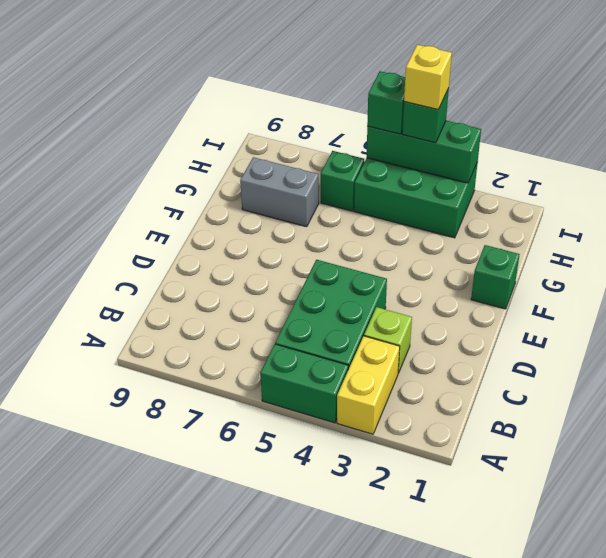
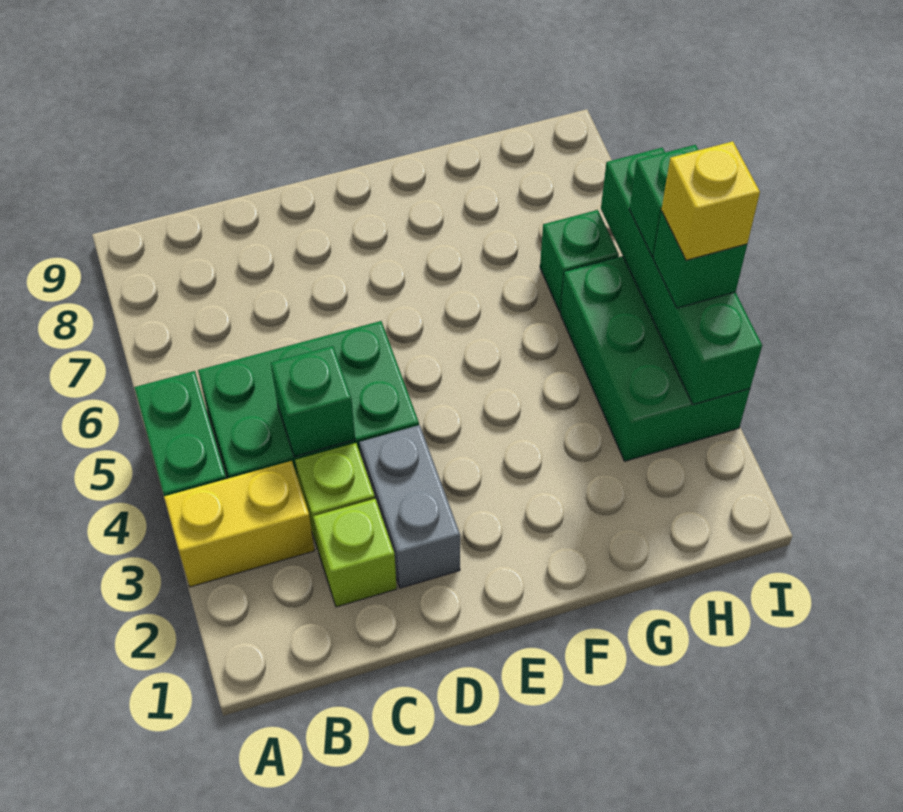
none -> lime 1x1 brick [313,499,397,607]
green 1x1 brick [471,245,520,309] -> green 1x1 brick moved to [271,346,355,457]
grey 1x2 brick [240,157,319,227] -> grey 1x2 brick moved to [359,425,460,588]
green 1x3 brick [367,121,481,183] -> green 1x4 brick [601,148,762,404]

